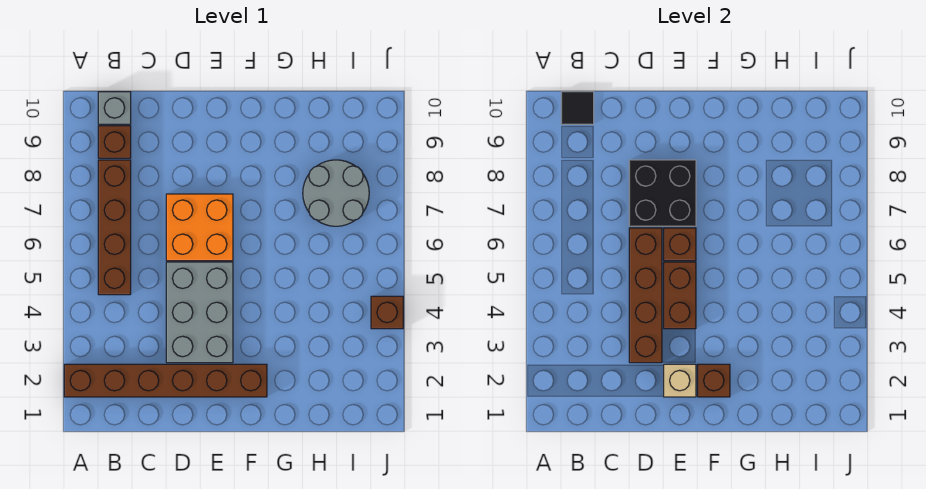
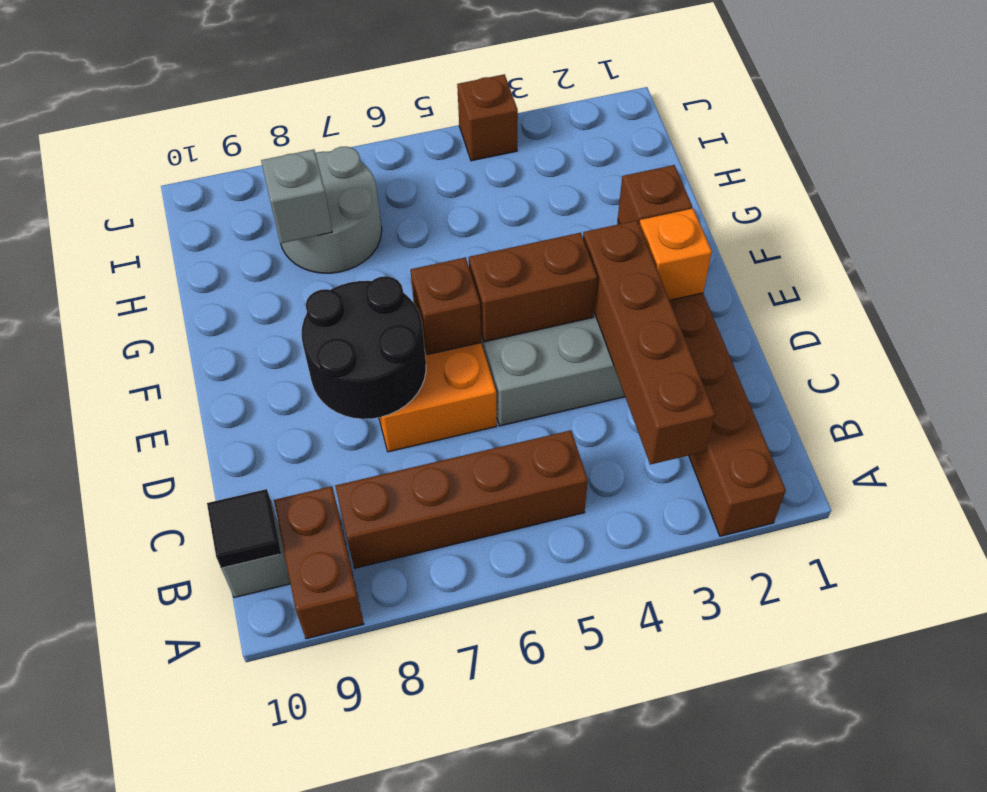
brown 1x1 brick [98,126,131,158] -> brown 1x2 brick [274,486,364,639]
brown 1x4 brick [629,228,662,363] -> brown 1x4 brick turned to [583,221,715,465]
black 2x2 brick [629,160,696,226] -> black 2x2 round brick [301,276,426,419]
tan 1x1 brick [664,364,696,397] -> orange 1x1 brick [639,208,712,300]
none -> grey 1x1 brick [261,149,332,243]

